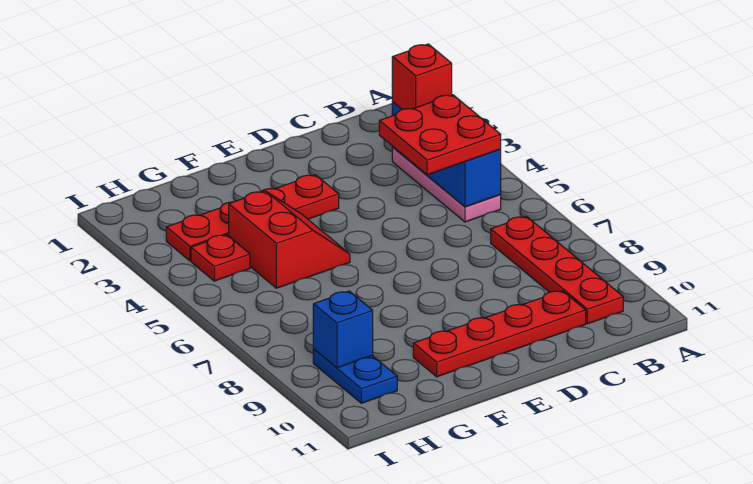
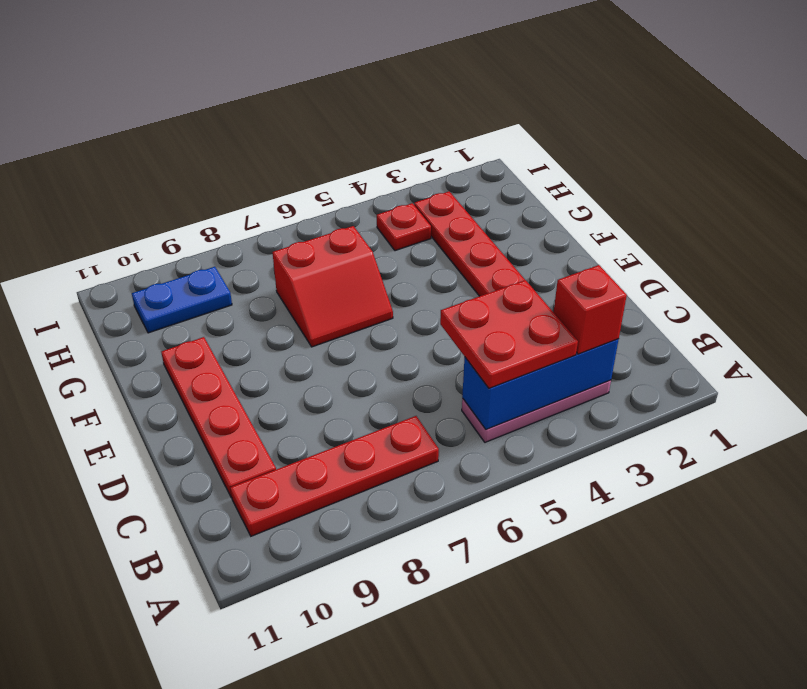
red 2x2 slope [229,191,350,288] -> red 2x2 slope moved to [273,226,393,347]
blue 1x1 brick [313,291,373,368] -> none

